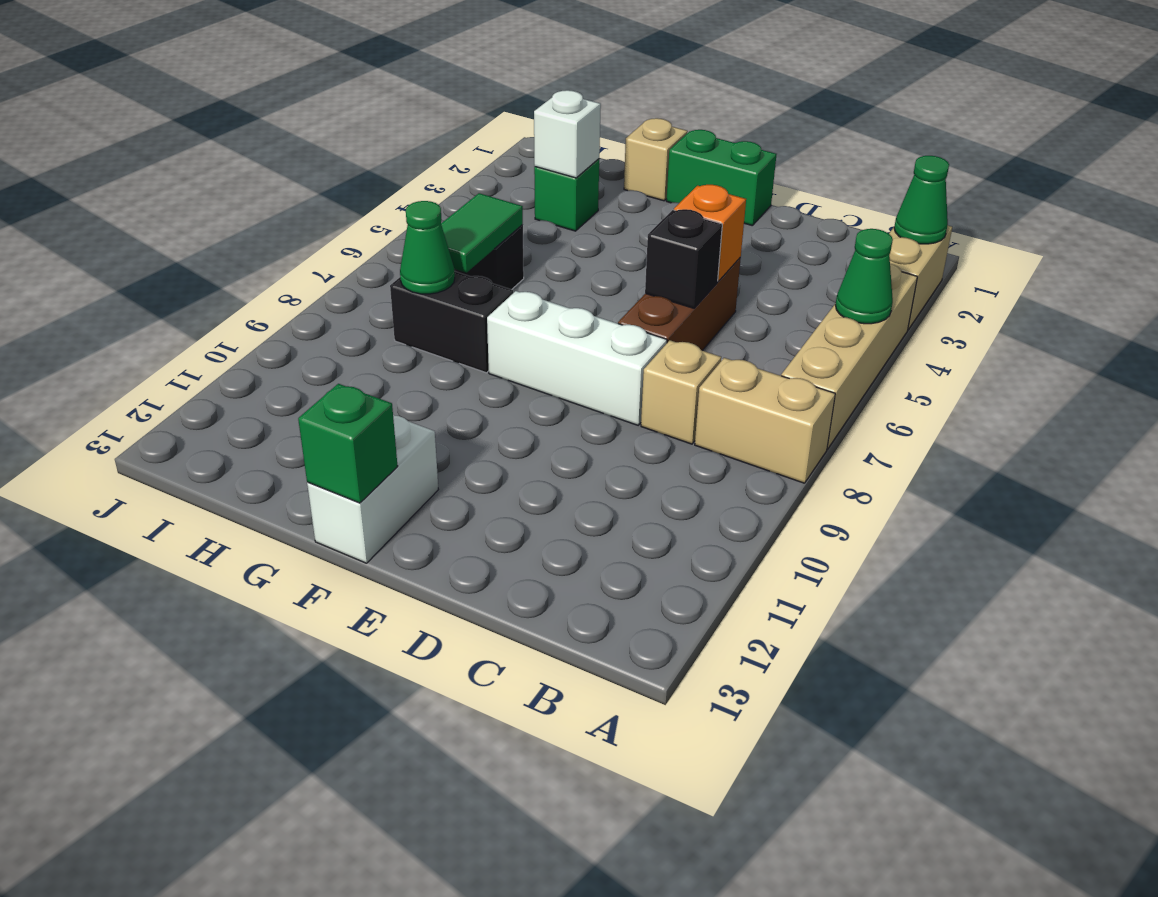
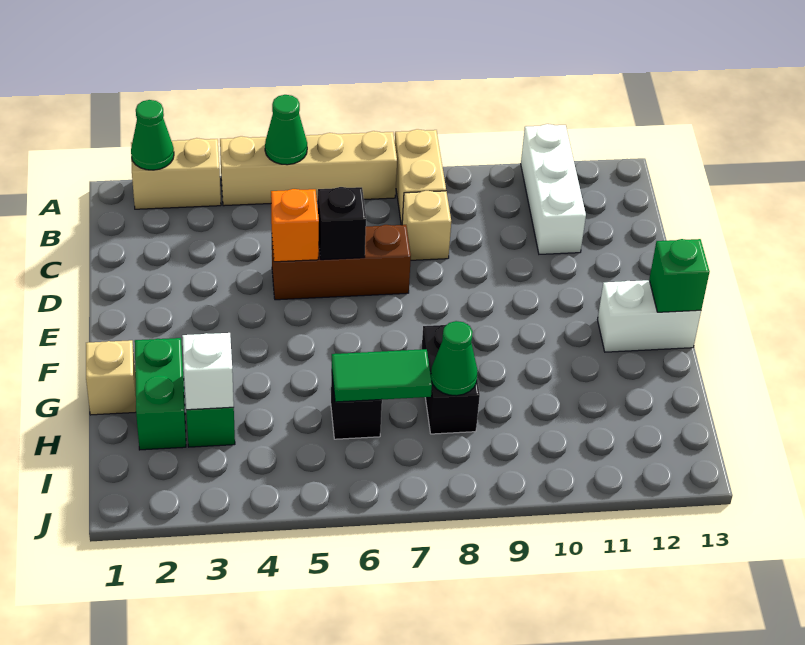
white 1x3 brick [487,291,667,425] -> white 1x3 brick moved to [521,124,586,254]
green 1x2 brick [666,130,777,226] -> green 1x2 brick moved to [135,338,186,450]

